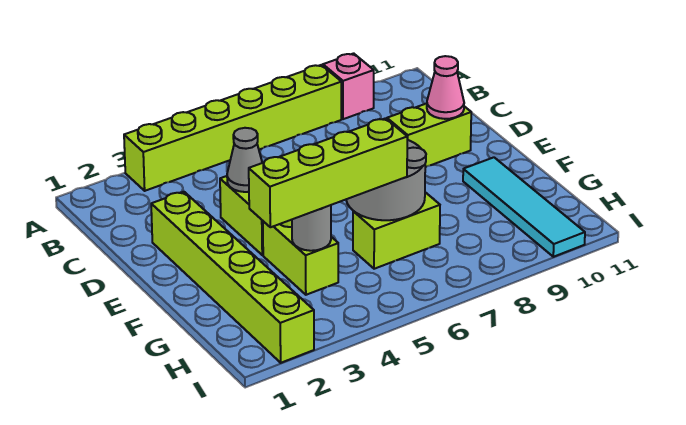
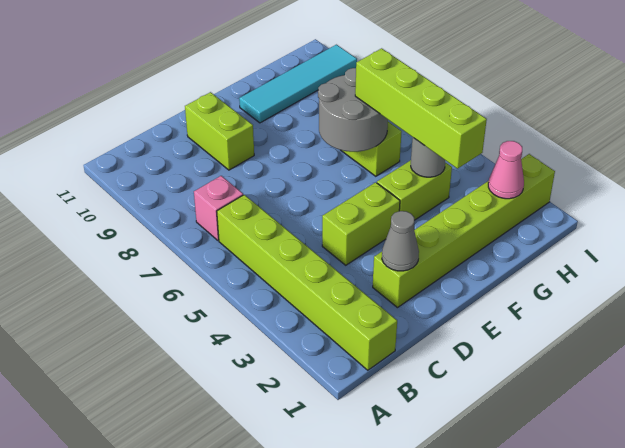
lime 1x6 brick [124,65,341,191] -> lime 1x6 brick moved to [217,195,397,370]
pink 1x1 brick [323,53,374,119] -> pink 1x1 brick moved to [194,176,243,240]
grey 1x1 cone [227,128,262,192] -> grey 1x1 cone moved to [382,211,419,271]
pink 1x1 cone [427,56,464,119] -> pink 1x1 cone moved to [488,141,524,199]

